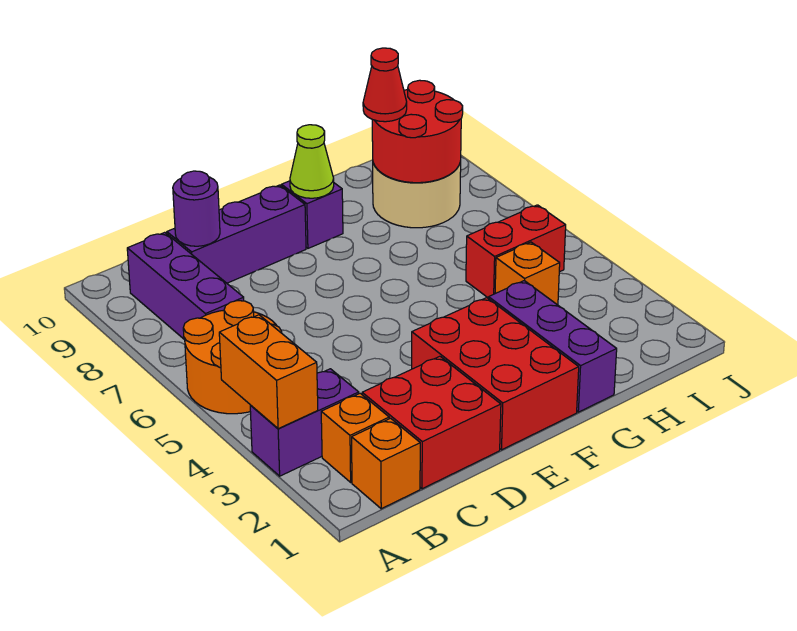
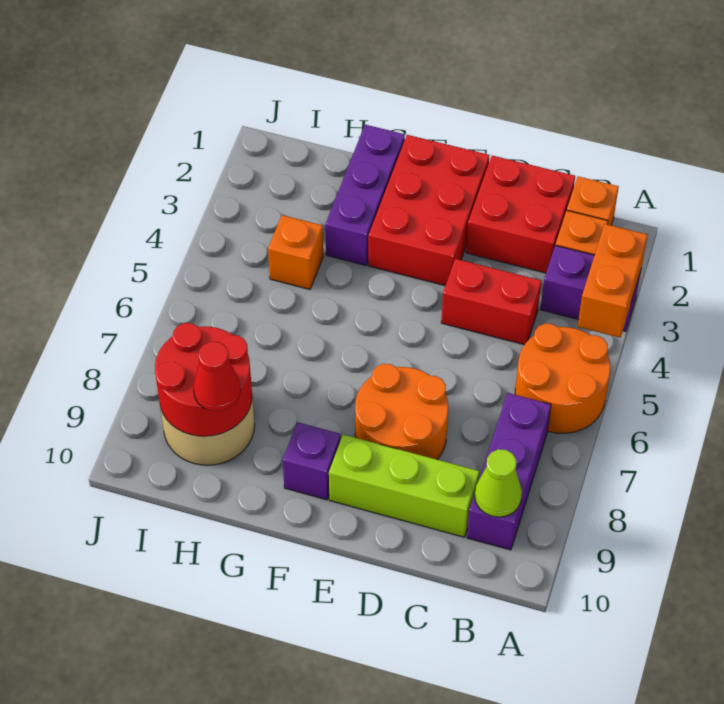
purple 1x3 brick [167,185,306,283] -> lime 1x3 brick [329,435,479,537]
purple 1x1 round brick [173,171,220,246] -> none
none -> orange 2x2 round brick [355,364,448,459]
lime 1x1 cone [290,125,334,198] -> lime 1x1 cone moved to [475,449,522,517]
red 1x2 brick [466,205,566,298] -> red 1x2 brick moved to [441,259,541,345]

